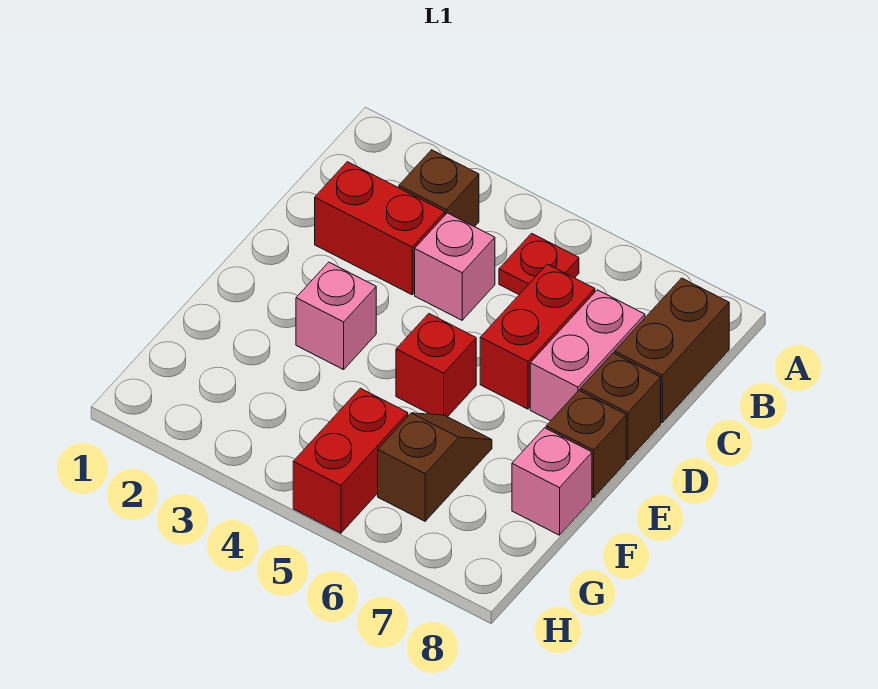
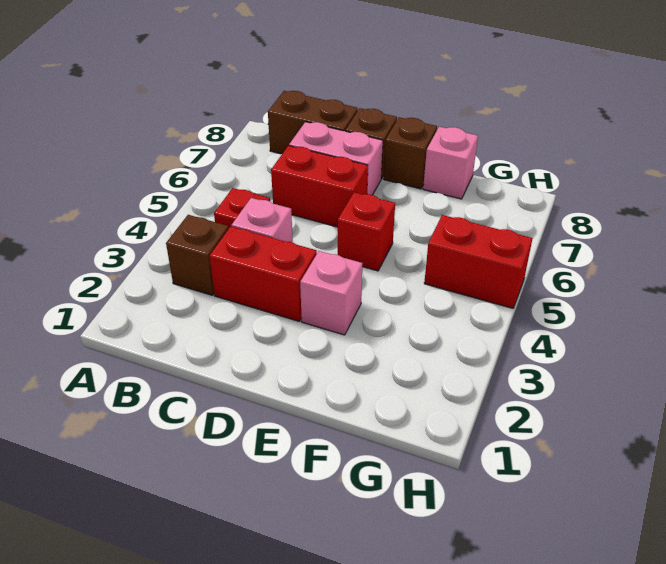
red 1x2 brick [315,162,445,295] -> red 1x2 brick turned to [210,226,317,321]
brown 1x2 slope [378,413,492,521] -> none

